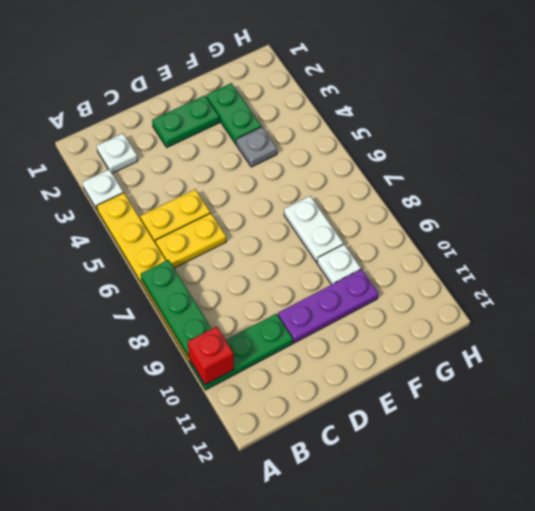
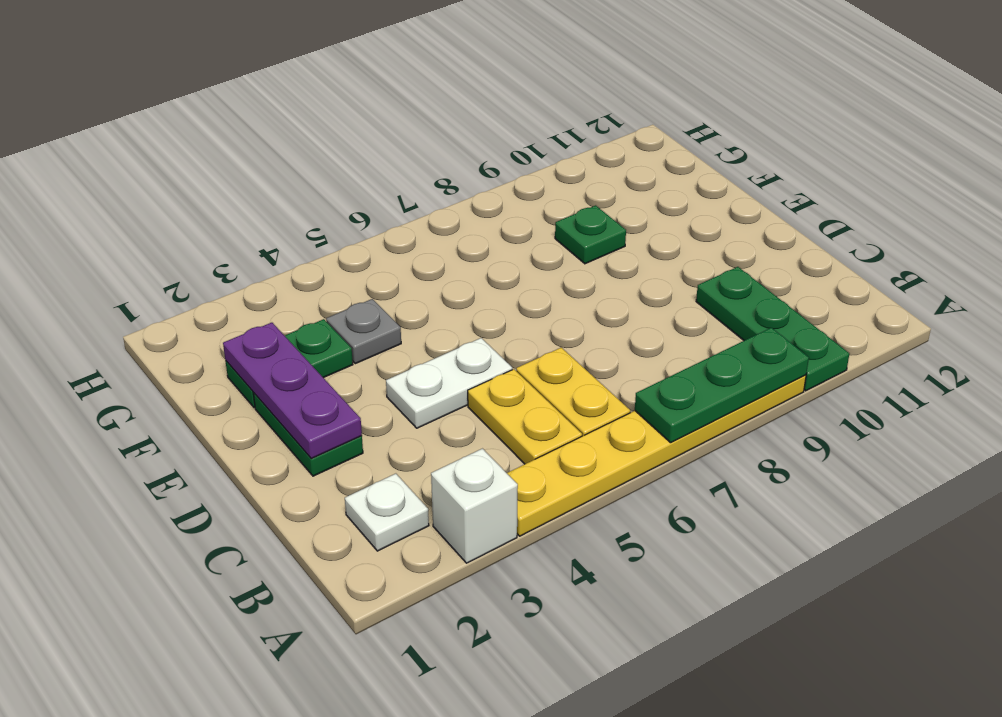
white 1x1 plate [82,169,123,211] -> white 1x1 brick [431,449,518,563]
red 1x1 brick [188,327,234,385] -> none
purple 1x3 plate [278,269,379,343] -> purple 1x3 plate moved to [223,323,362,459]
white 1x2 plate [284,196,343,262] -> white 1x2 plate moved to [386,338,512,428]
white 1x1 plate [317,244,361,285] -> green 1x1 plate [555,205,626,264]

